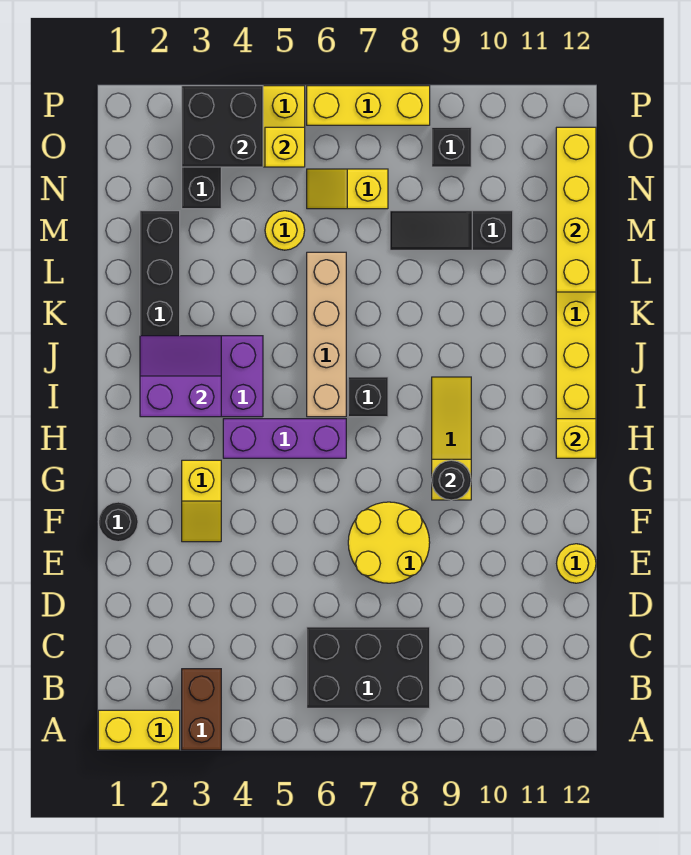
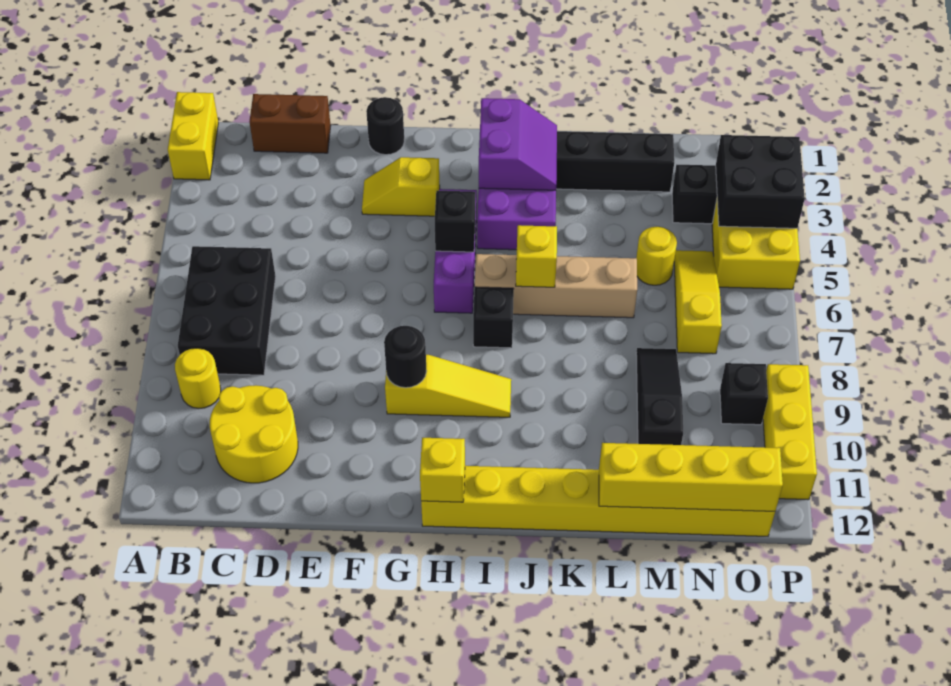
brown 1x2 brick [182,669,221,750] -> brown 1x2 brick moved to [249,94,331,153]
yellow 2x2 round brick [348,502,430,583] -> yellow 2x2 round brick moved to [210,385,298,483]
yellow 1x1 round brick [557,544,596,583] -> yellow 1x1 round brick moved to [175,348,221,408]
none -> black 1x1 brick [435,191,475,252]
yellow 1x2 slope [307,169,388,209] -> yellow 1x3 slope [674,250,722,354]
yellow 1x1 brick [265,127,305,167] -> yellow 1x1 brick moved to [516,225,557,287]
yellow 1x3 brick [307,86,430,125] -> yellow 1x3 brick moved to [763,364,817,500]

